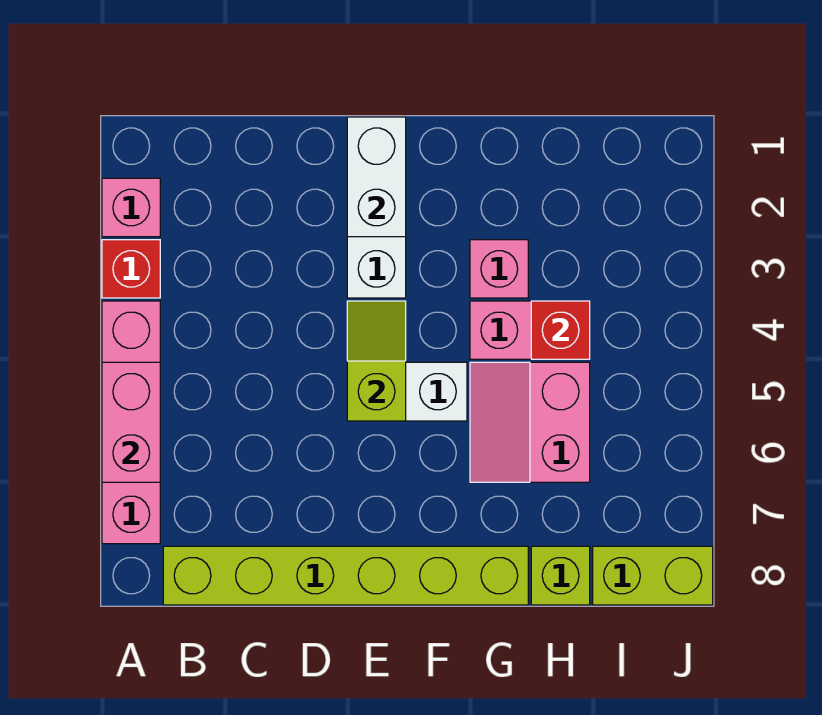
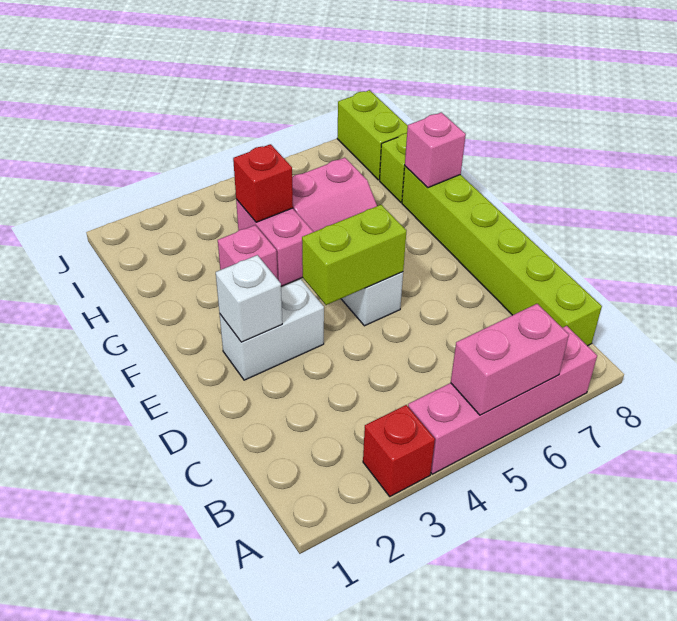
pink 1x1 brick [102,178,160,237] -> pink 1x1 brick moved to [405,112,466,188]
white 1x2 brick [347,117,406,237] -> white 1x1 brick [216,255,282,342]
lime 1x2 slope [347,301,406,421] -> lime 1x2 brick [302,205,406,305]

